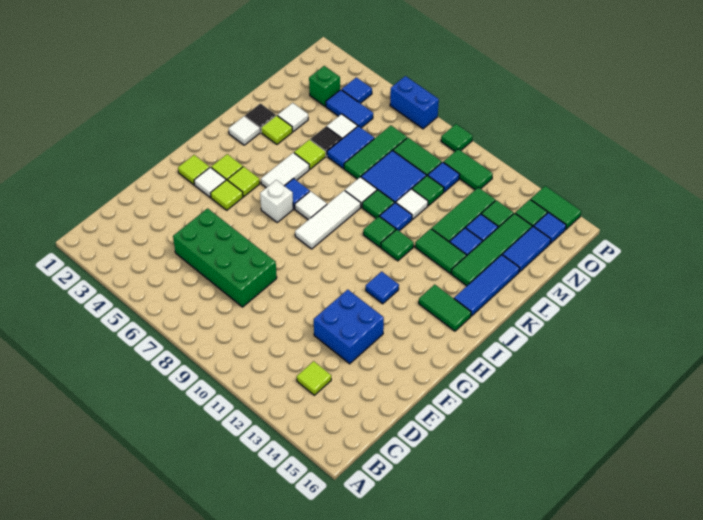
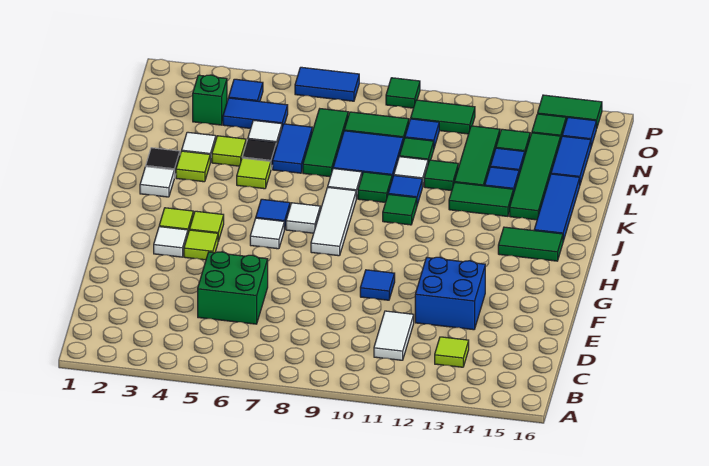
green 2x4 brick [173,208,277,307] -> green 2x2 brick [198,252,268,324]
lime 1x1 tile [178,155,210,185] -> lime 1x1 tile moved to [212,136,246,166]
white 1x1 brick [260,180,293,222] -> white 1x1 tile [250,218,284,249]
blue 1x1 tile [366,271,399,304] -> blue 1x1 tile moved to [360,270,395,300]
white 1x2 tile [261,153,309,188] -> white 1x2 tile moved to [374,311,414,360]
green 1x1 tile [381,229,414,261] -> green 1x1 tile moved to [424,160,458,191]
blue 1x2 brick [390,76,439,129] -> blue 1x2 tile [295,67,359,101]

